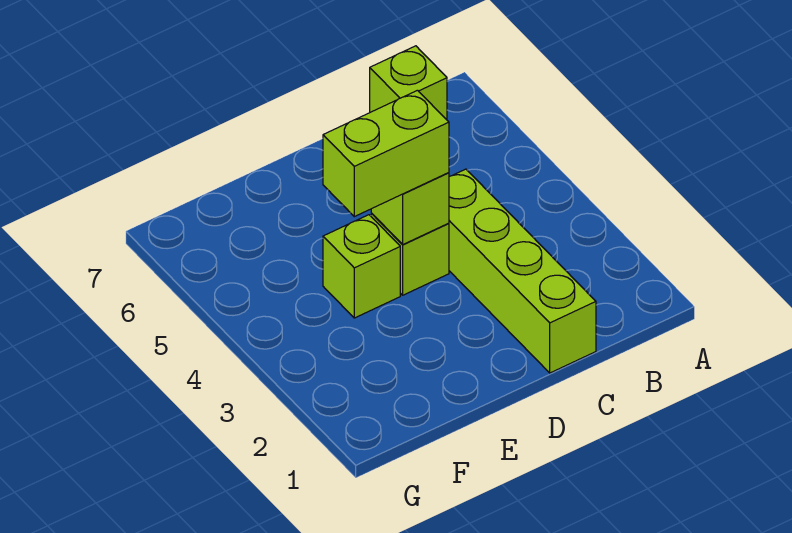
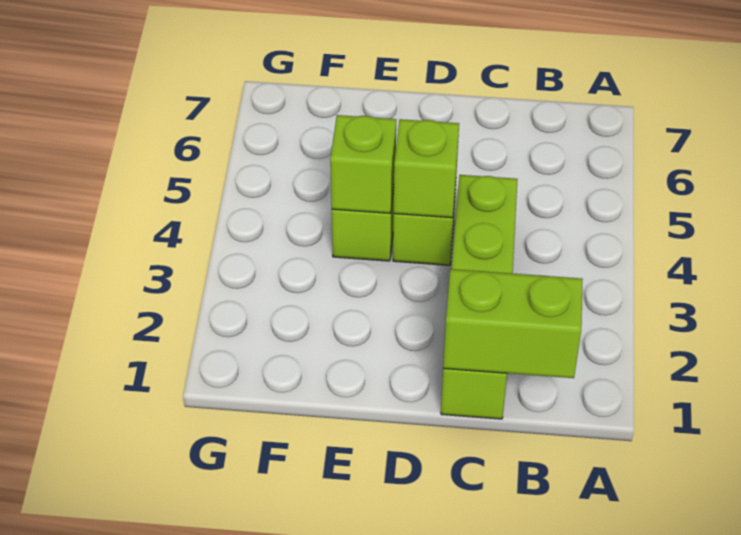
lime 1x1 brick [370,46,447,120] -> lime 1x1 brick moved to [330,115,396,213]
lime 1x2 brick [323,90,449,217] -> lime 1x2 brick moved to [443,269,583,378]

